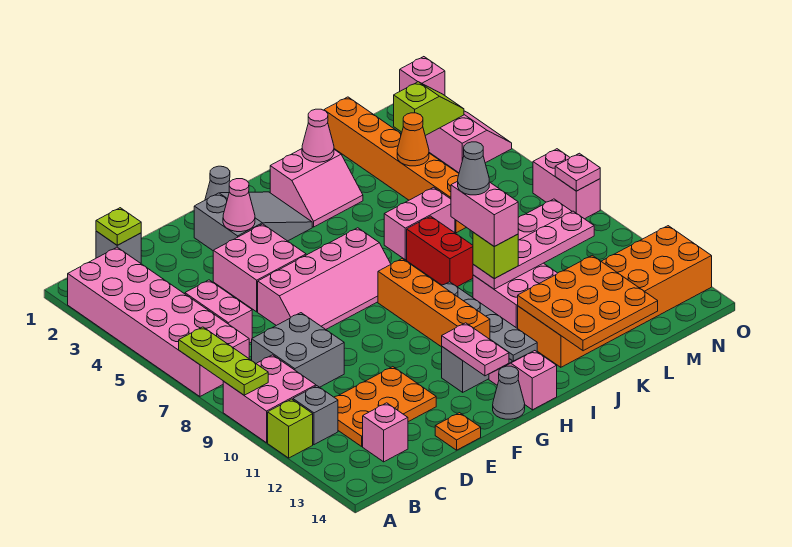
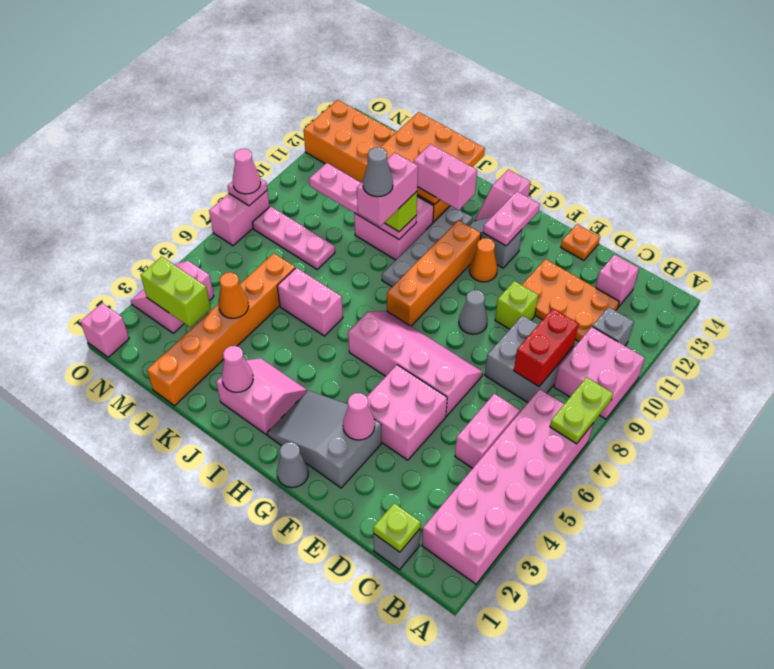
lime 1x3 plate [179,327,268,395] -> lime 1x2 plate [550,377,613,444]
lime 1x1 brick [268,399,313,458] -> lime 1x1 brick moved to [495,281,538,329]
none -> orange 1x1 cone [469,238,497,282]
grey 1x1 cone [493,366,525,419] -> grey 1x1 cone moved to [459,290,488,334]
none -> pink 1x2 brick [414,144,477,210]
red 1x2 brick [407,216,473,287] -> red 1x2 brick moved to [514,309,579,386]
lime 1x2 slope [394,82,464,136] -> lime 1x2 brick [141,257,211,327]
none -> pink 1x1 cone [233,149,261,194]

